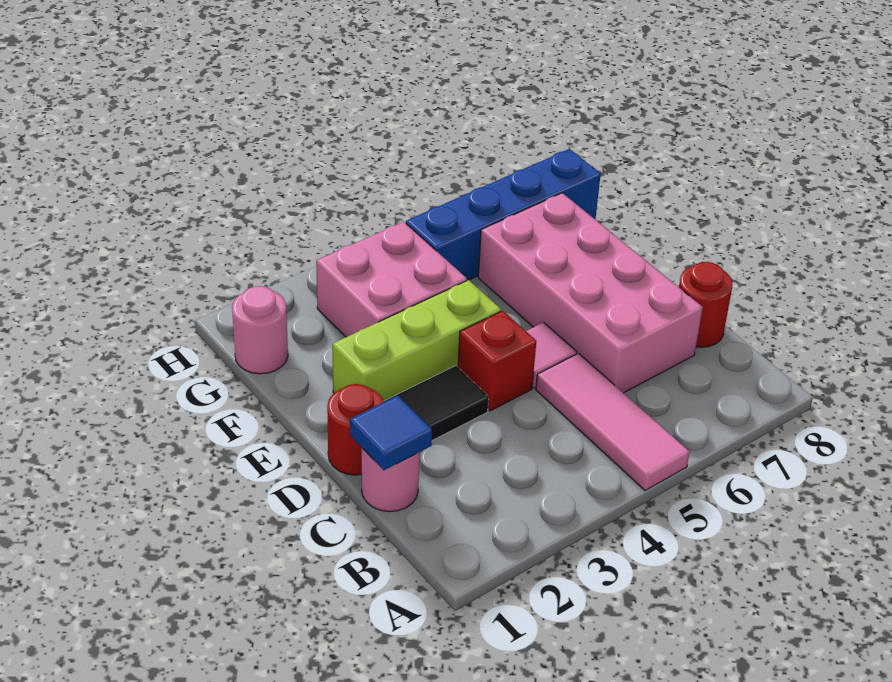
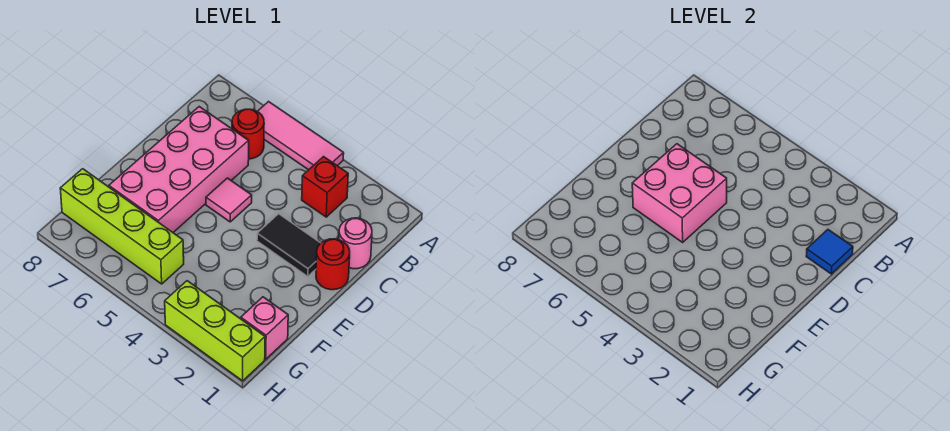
pink 1x3 tile [536,353,690,491] -> pink 1x3 tile turned to [258,102,344,170]
red 1x1 round brick [679,262,733,347] -> red 1x1 round brick moved to [232,109,264,159]
red 1x1 brick [458,311,536,411] -> red 1x1 brick moved to [302,157,348,217]
lime 1x3 brick [332,280,501,401] -> lime 1x3 brick moved to [165,281,265,381]
pink 2x2 brick [316,222,467,337] -> pink 2x2 brick moved to [632,144,727,242]
pink 1x1 round brick [232,286,288,374] -> pink 1x1 brick [241,297,288,359]
blue 1x4 brick [406,149,601,280] -> lime 1x4 brick [60,169,184,284]

